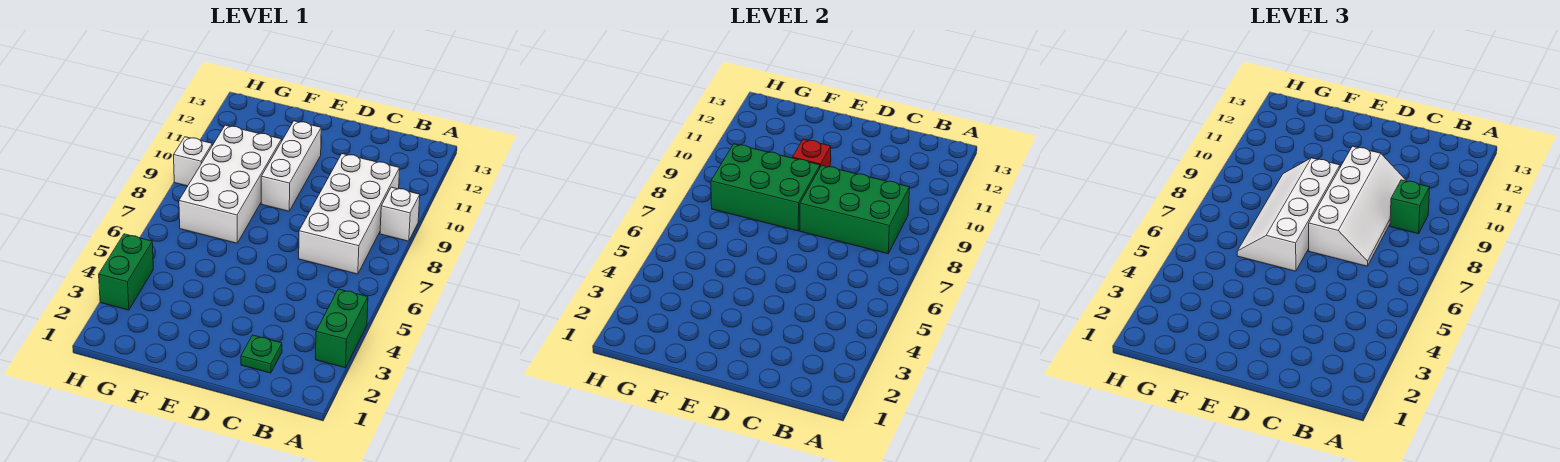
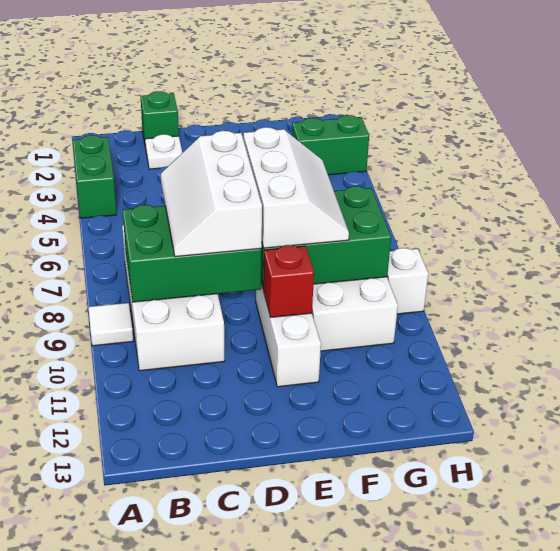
white 1x1 brick [380,187,420,241] -> white 1x1 tile [88,303,133,346]
green 1x1 brick [1390,180,1430,234] -> green 1x1 brick moved to [140,91,179,148]
green 1x1 plate [241,335,282,373] -> white 1x1 plate [145,134,182,169]
white 2x4 slope [1309,146,1406,266] -> white 2x3 slope [161,131,262,257]
white 2x4 slope [1237,158,1340,271] -> white 2x3 slope [243,127,349,248]
green 1x2 brick [99,234,153,310] -> green 1x2 brick turned to [292,115,369,175]

